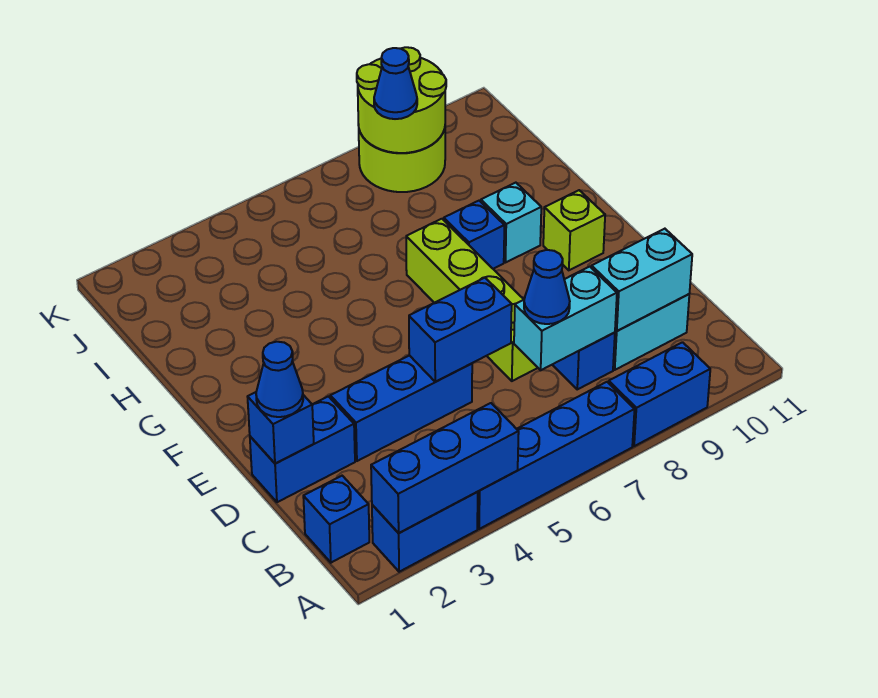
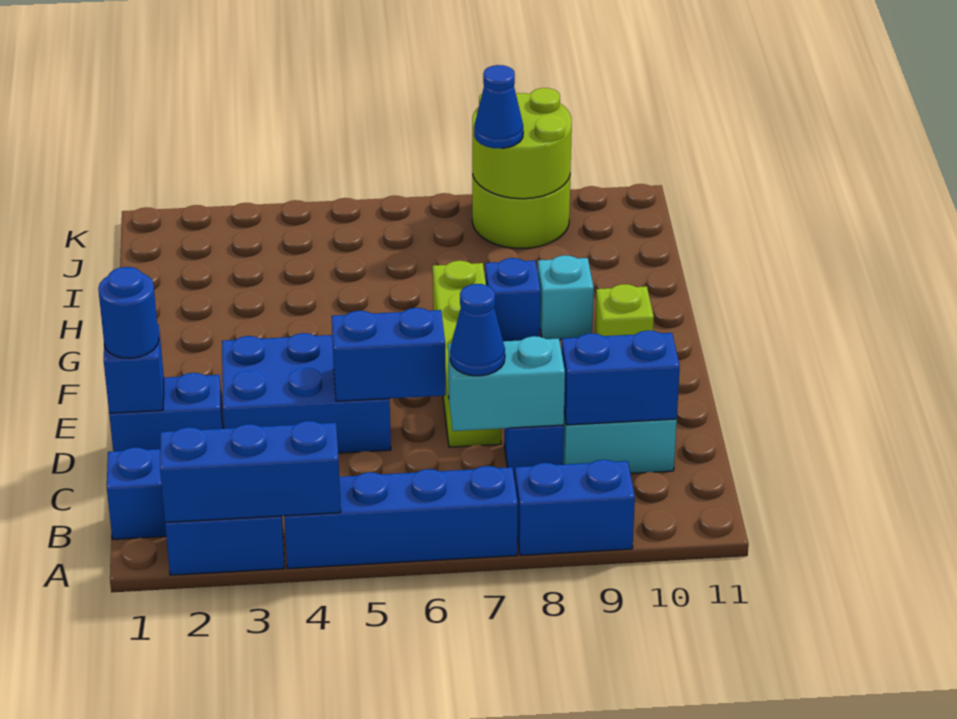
cyan 1x2 brick [592,229,692,331] -> blue 1x2 brick [561,331,680,425]
blue 1x1 cone [256,342,303,417] -> blue 1x1 round brick [98,267,159,358]
blue 1x3 brick [330,355,472,461] -> blue 2x3 brick [222,333,391,453]

